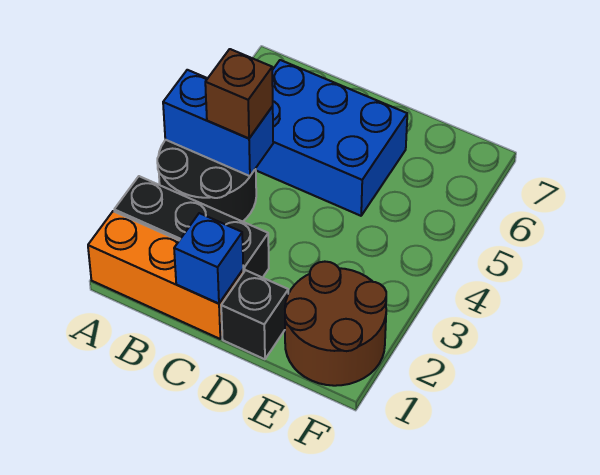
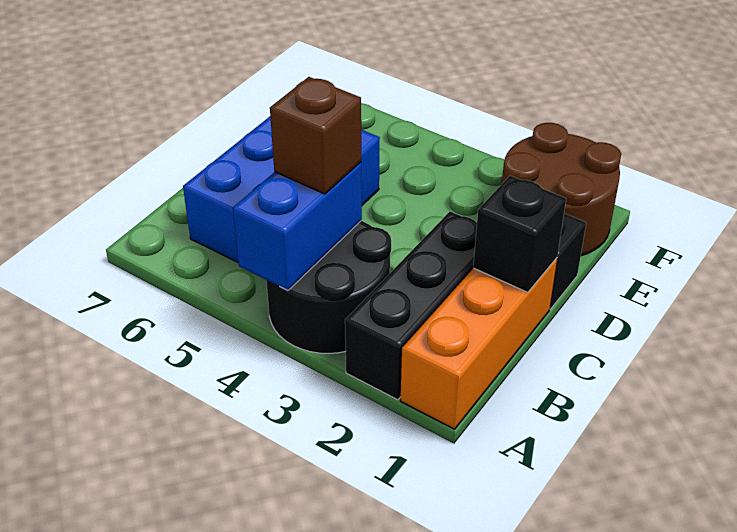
blue 1x1 brick [174,213,243,304] -> black 1x1 brick [473,176,566,292]

